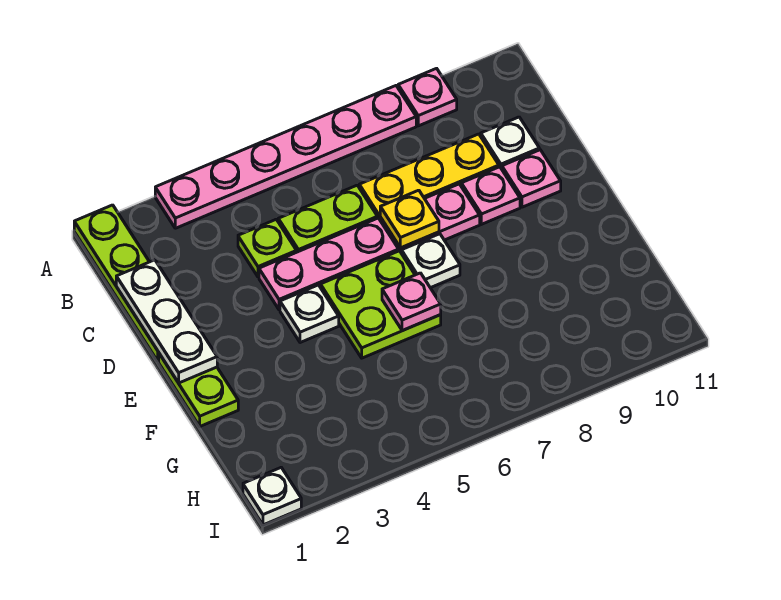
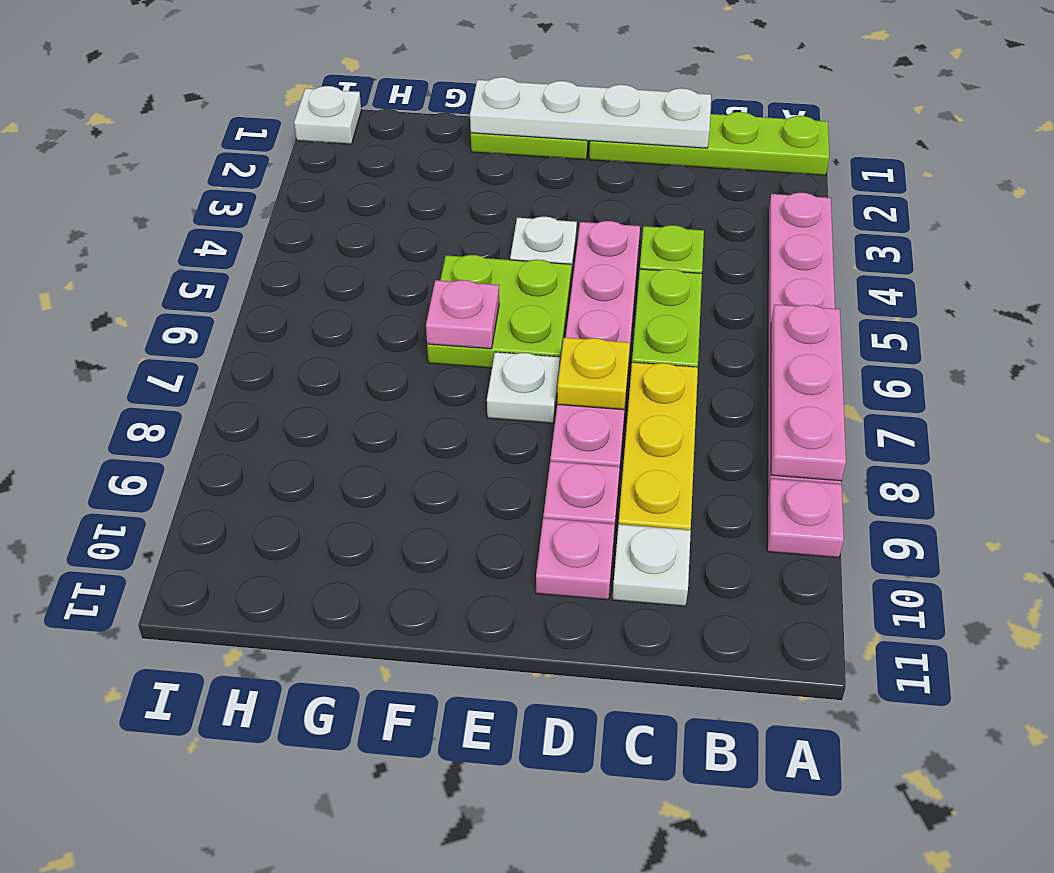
none -> pink 1x3 plate [771,304,846,481]
white 1x3 plate [116,260,217,383] -> white 1x4 plate [470,77,711,148]

